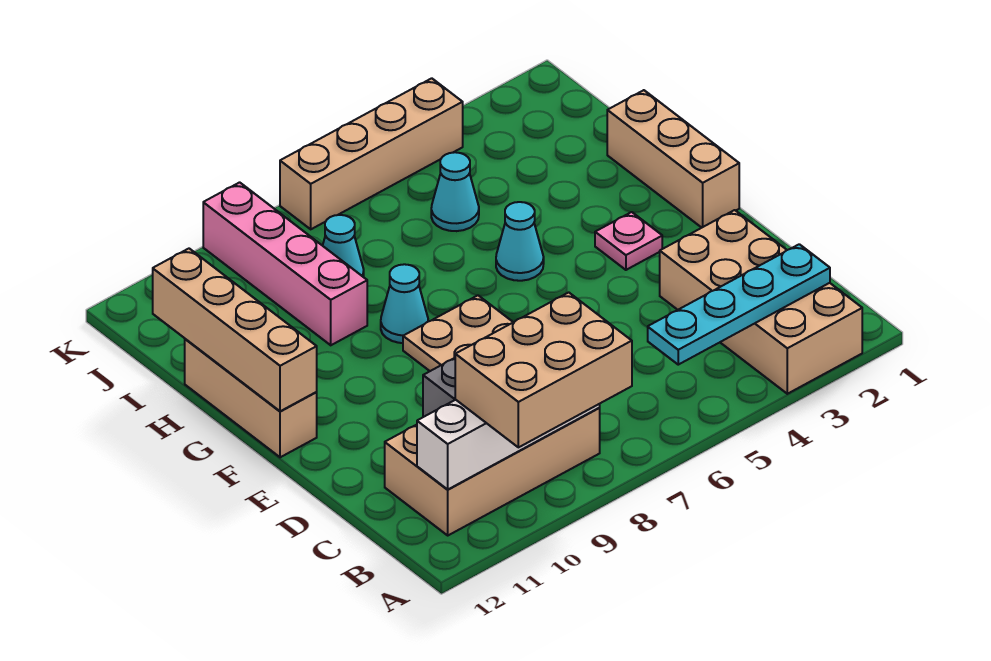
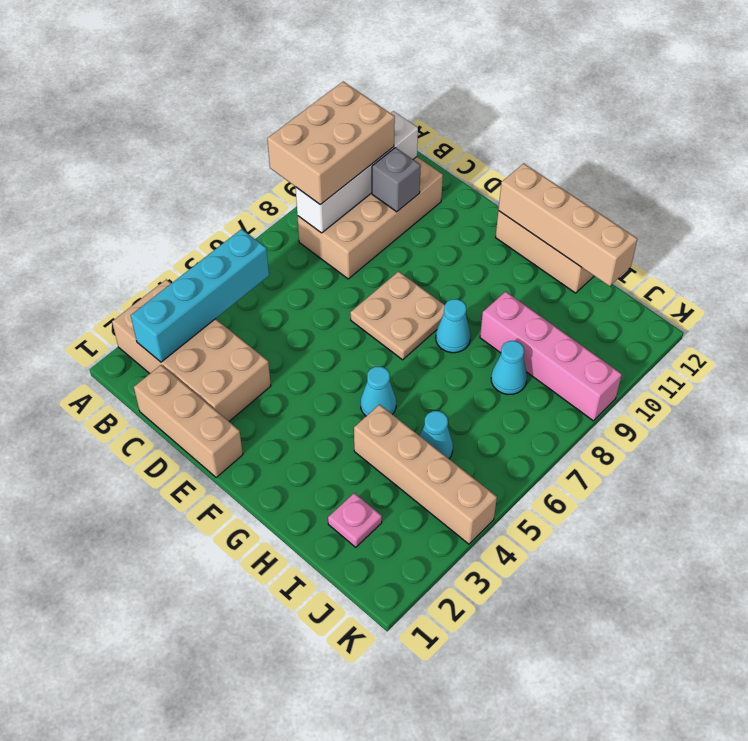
cyan 1x4 plate [648,244,830,365] -> cyan 1x4 brick [131,229,269,362]
tan 1x3 brick [607,90,739,228] -> tan 1x3 brick moved to [134,365,243,478]
pink 1x1 plate [595,212,662,270] -> pink 1x1 plate moved to [328,493,382,547]
tan 1x4 brick [280,78,463,229] -> tan 1x4 brick turned to [354,405,497,544]

